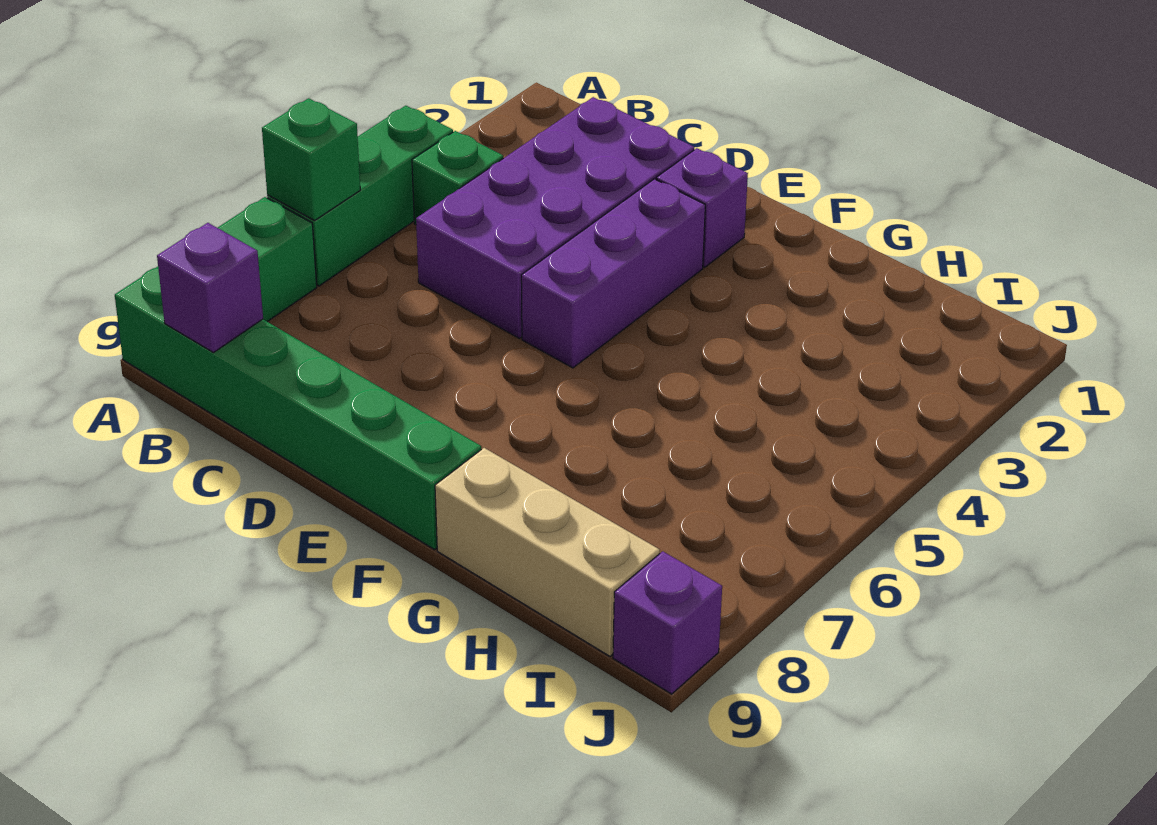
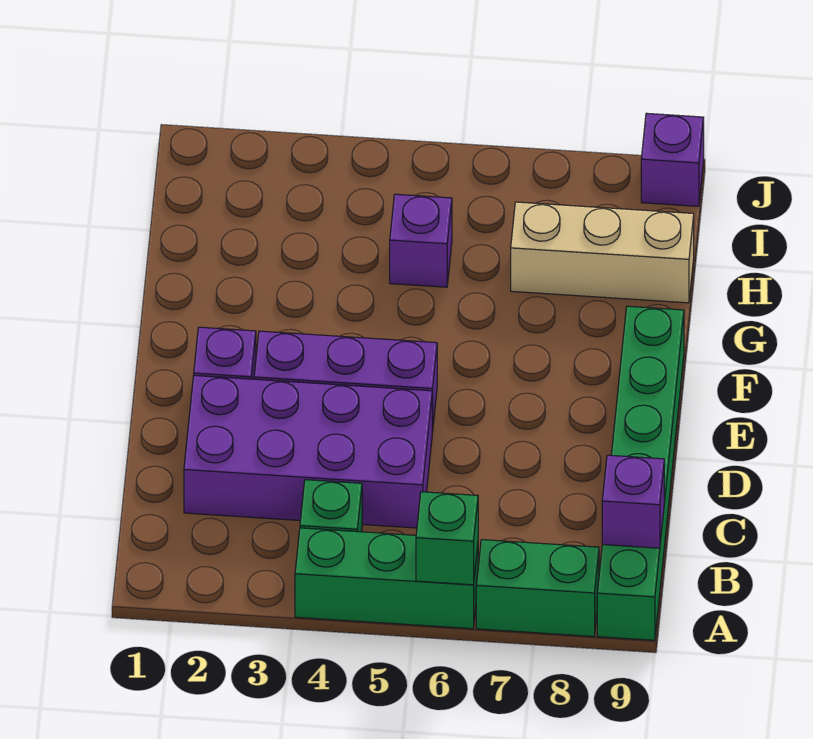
tan 1x3 brick [435,448,660,656] -> tan 1x3 brick turned to [511,202,694,303]
none -> purple 1x1 brick [390,194,452,287]

